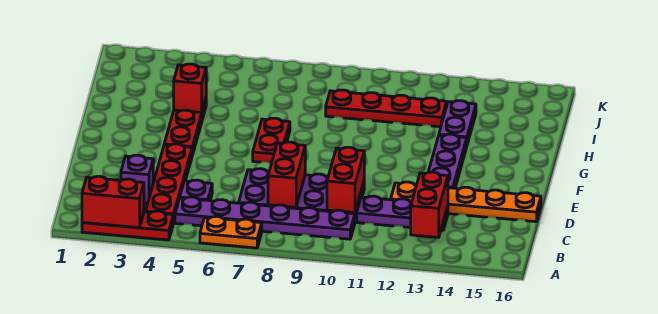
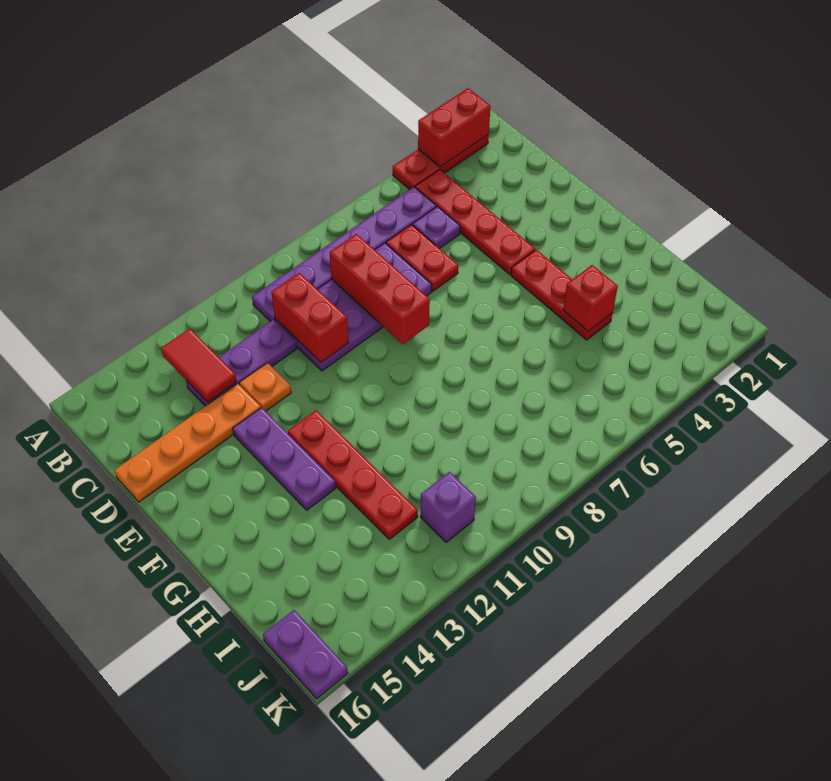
orange 1x2 plate [200,216,262,248] -> none
red 1x2 brick [411,172,448,237] -> red 1x2 tile [161,329,237,402]
purple 1x1 brick [121,155,153,204] -> purple 1x1 brick moved to [420,472,476,542]
red 1x2 brick [268,142,305,207] -> red 1x3 brick [330,234,430,344]
red 1x2 plate [253,118,290,163] -> red 1x2 plate moved to [386,225,458,291]
purple 1x2 plate [439,101,476,144] -> purple 1x2 plate moved to [263,610,348,699]
red 1x4 plate [326,90,447,127] -> red 1x4 plate turned to [288,410,418,539]

